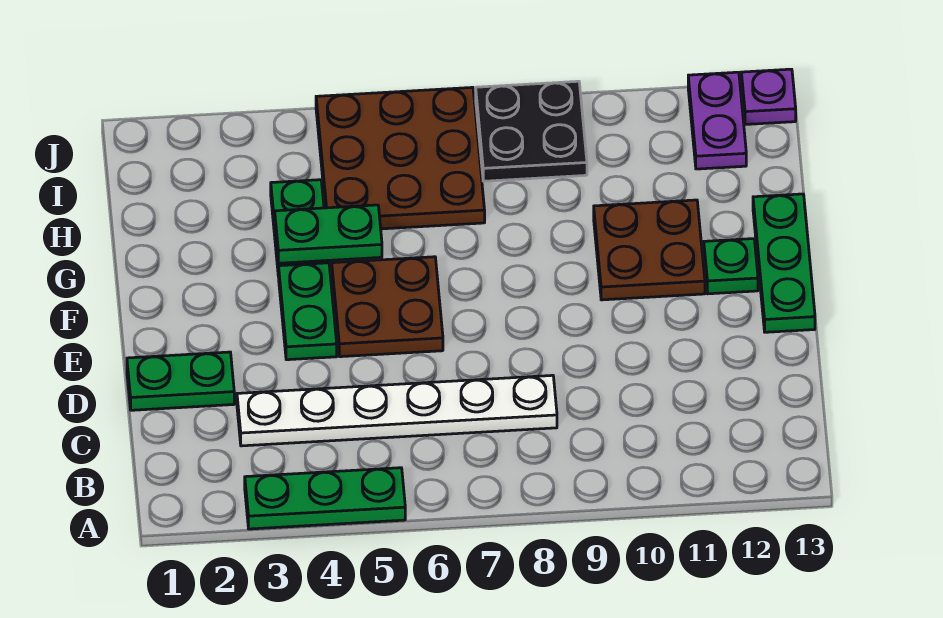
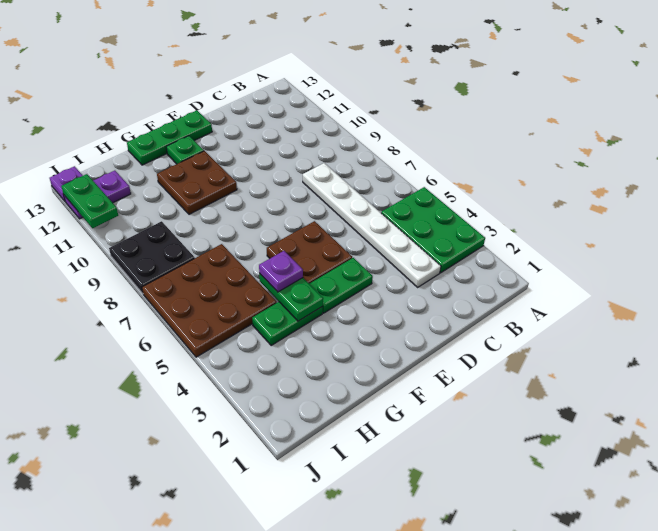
green 1x3 plate [245,468,405,529] -> green 2x3 plate [381,187,485,273]
green 1x2 plate [127,352,234,410] -> green 1x2 plate moved to [61,174,118,228]
none -> purple 1x1 plate [259,251,303,292]

